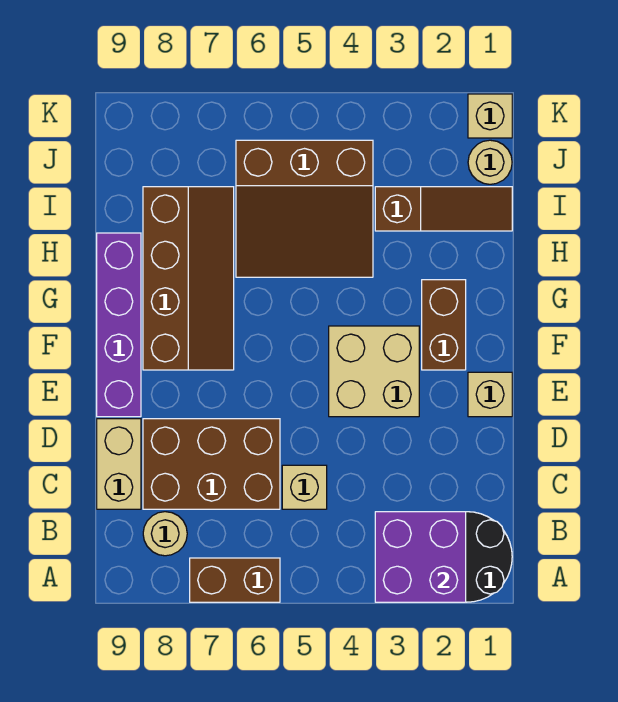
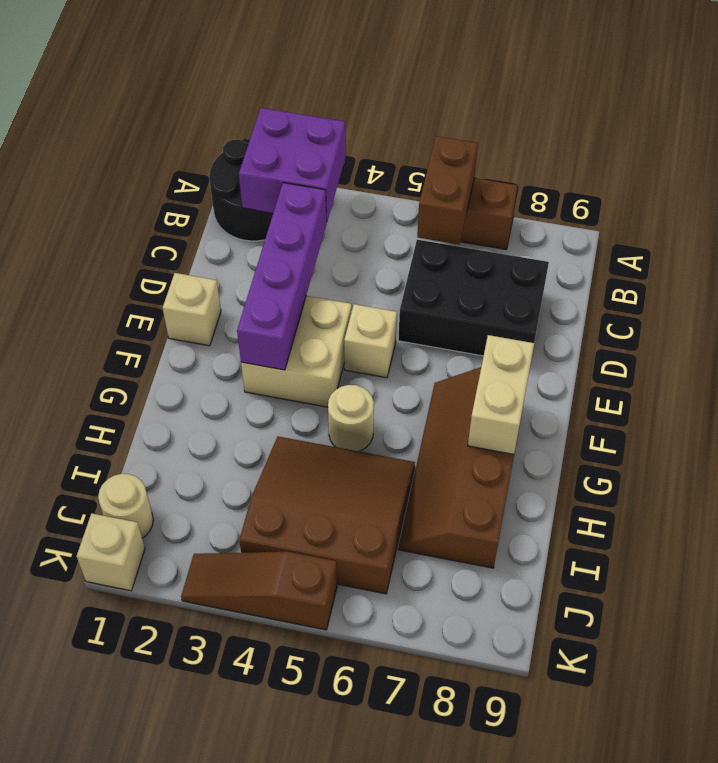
tan 1x1 round brick [143,512,187,556] -> tan 1x1 round brick moved to [328,385,374,451]
tan 1x1 brick [282,465,327,509] -> tan 1x1 brick moved to [344,304,397,378]
brown 2x3 brick [143,419,280,509] -> black 2x3 brick [398,240,549,356]
tan 1x2 brick [97,419,141,509] -> tan 1x2 brick moved to [468,335,534,454]
purple 1x4 brick [97,233,141,417] -> purple 1x4 brick moved to [237,183,327,370]
brown 1x2 brick [422,280,466,370] -> brown 1x2 brick moved to [417,136,478,244]
brown 1x3 slope [375,187,512,231] -> brown 1x3 slope moved to [181,552,337,630]

